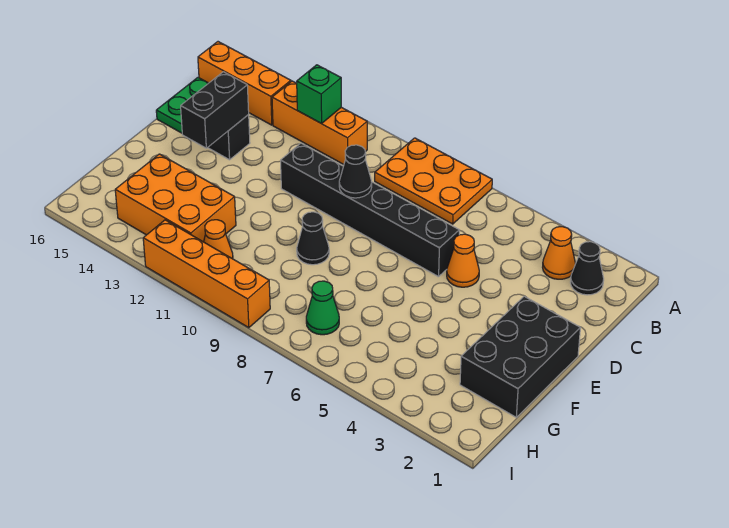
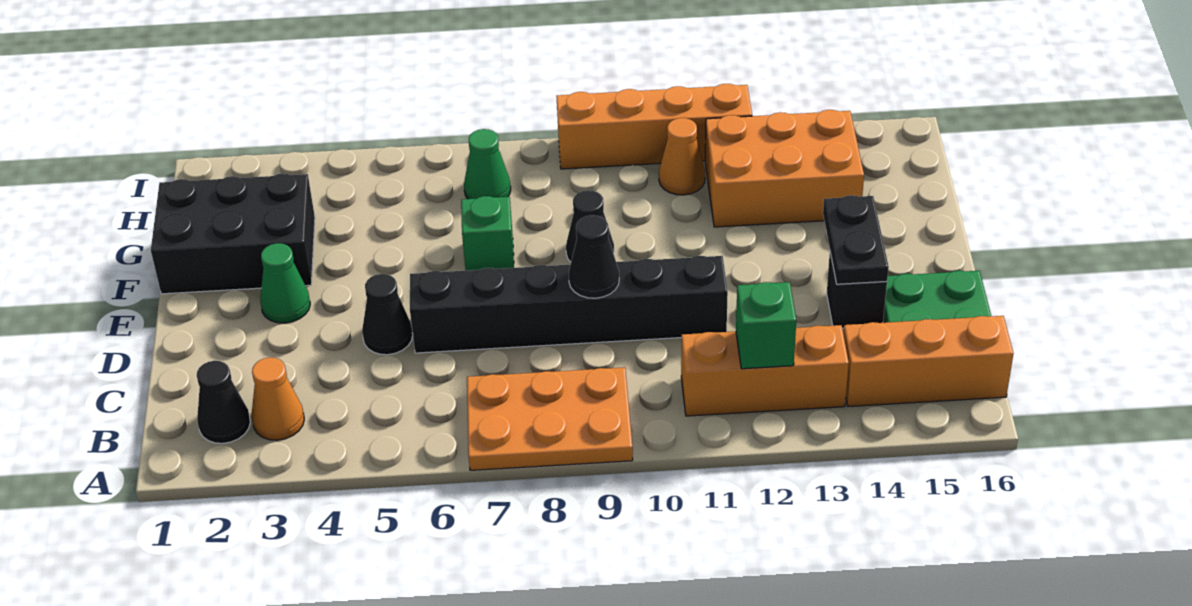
orange 1x1 cone [447,234,479,287] -> black 1x1 cone [362,274,413,355]
black 1x2 brick [181,72,249,148] -> black 1x2 plate [823,195,889,284]
black 2x3 brick [460,296,580,417] -> black 2x3 brick turned to [151,173,315,294]
none -> green 1x1 cone [260,243,310,323]
none -> green 1x1 brick [461,196,514,270]

